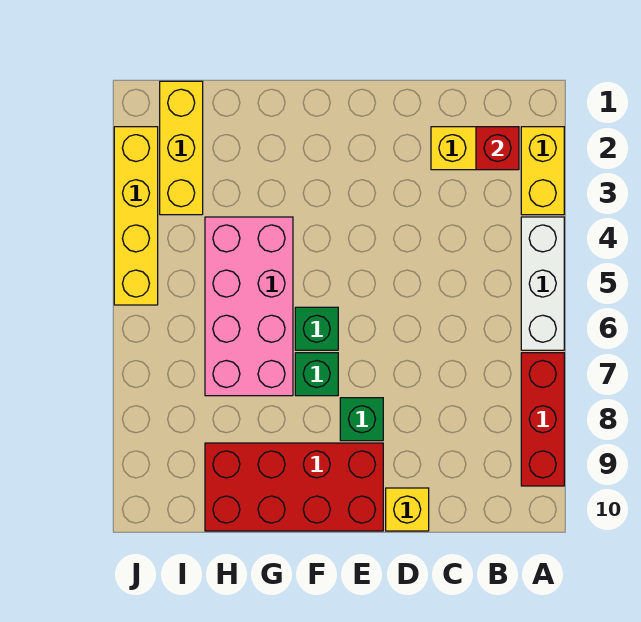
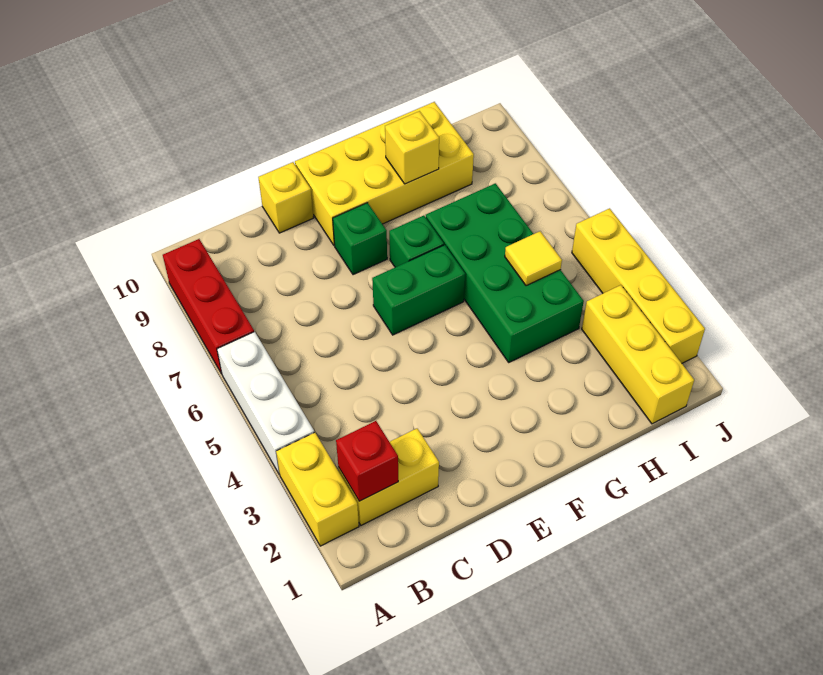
red 2x4 brick [205,443,383,531] -> yellow 2x4 brick [295,102,474,246]
green 1x1 brick [295,307,338,350] -> green 1x2 brick [372,245,465,335]
pink 2x4 brick [205,217,293,396] -> green 2x4 brick [426,183,584,362]
none -> yellow 1x1 brick [385,111,439,184]
none -> yellow 1x1 tile [505,231,562,286]

